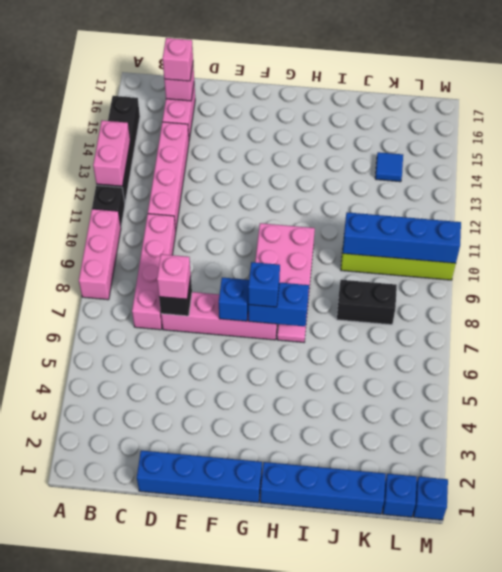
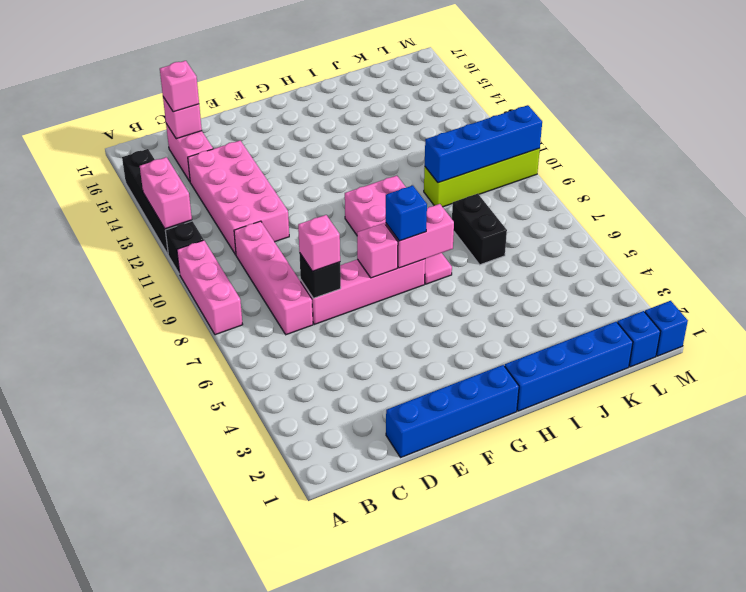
pink 1x4 brick [148,122,189,230] -> pink 2x4 brick [188,141,289,255]
blue 1x1 brick [219,278,249,321] -> pink 1x1 brick [357,223,398,278]
blue 1x2 brick [248,283,309,326] -> pink 1x2 brick [386,204,454,268]
black 1x2 brick [337,280,397,325] -> black 1x2 brick turned to [452,194,507,265]
blue 1x1 tile [375,152,403,182] -> none

